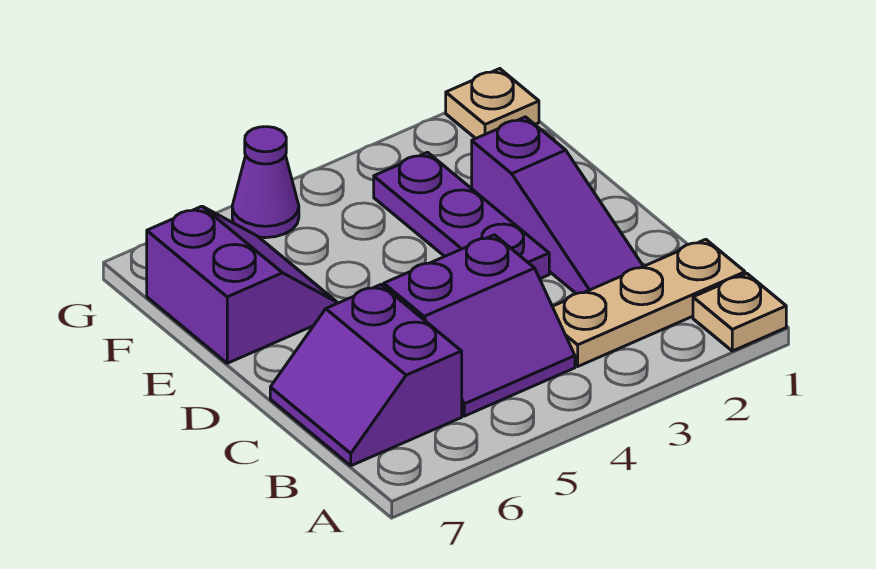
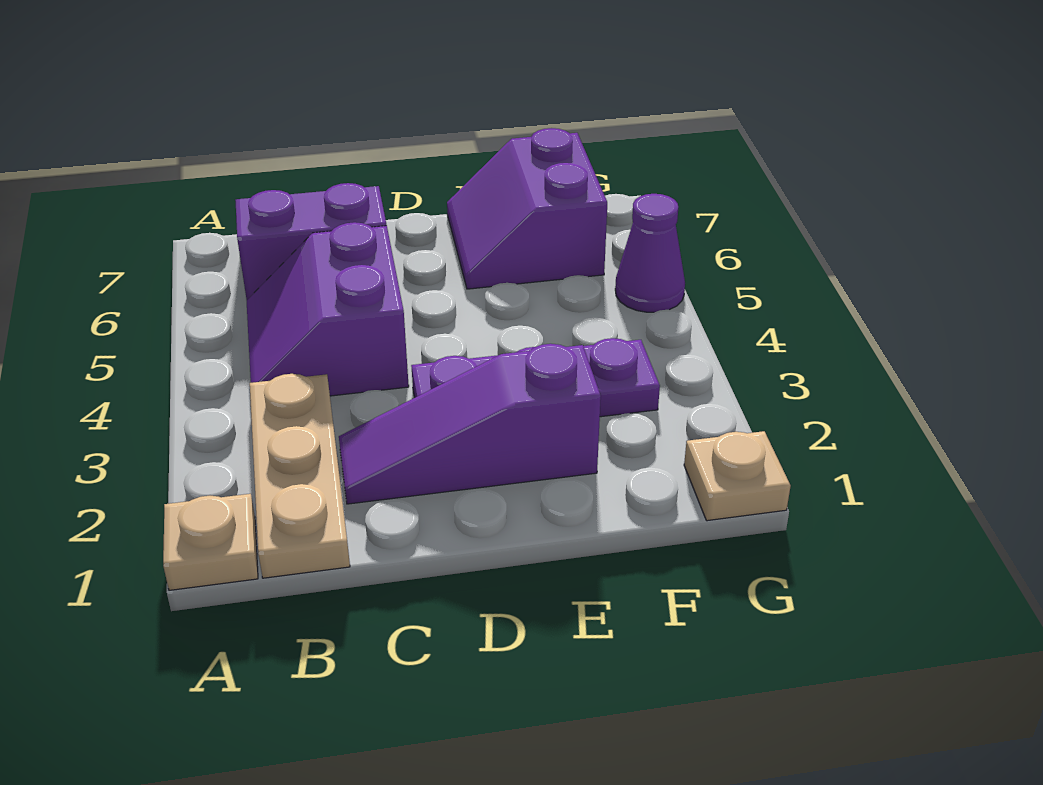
purple 2x2 slope [147,206,337,363] -> purple 2x2 slope turned to [447,128,607,289]

